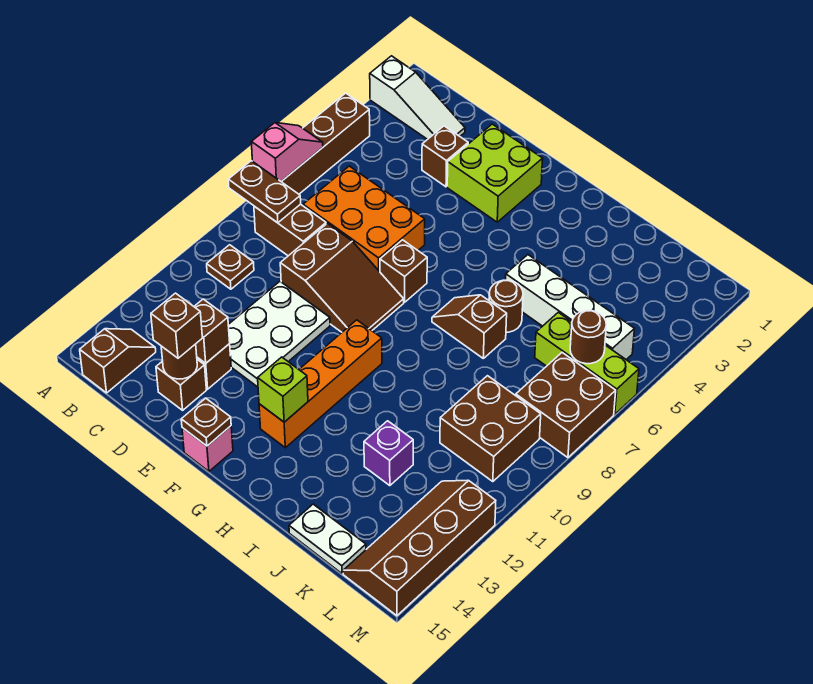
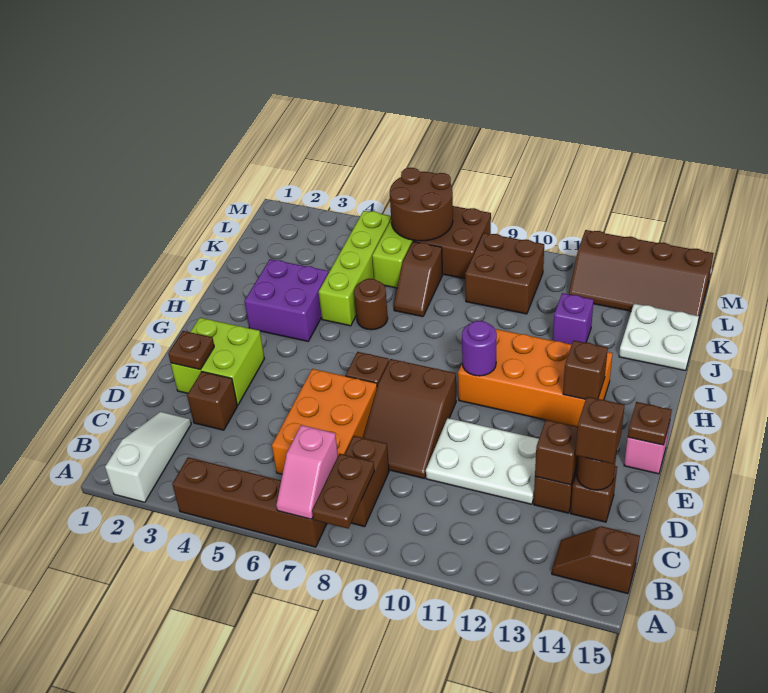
pink 1x2 slope [251,123,323,181] -> pink 1x2 slope turned to [276,425,338,519]
brown 1x1 plate [207,245,254,289] -> brown 1x1 plate moved to [168,331,214,370]
brown 2x3 slope [280,223,404,332] -> brown 2x3 slope turned to [363,359,456,478]
orange 1x4 brick [259,320,382,448] -> orange 2x4 brick [458,329,613,427]
none -> purple 1x1 round brick [462,321,497,376]
lime 1x1 brick [258,357,308,422] -> brown 1x1 brick [563,340,608,400]
none -> purple 2x2 brick [245,259,329,341]
brown 1x2 slope [432,295,507,358] -> brown 1x2 slope moved to [394,242,443,317]
white 1x4 brick [506,255,634,360] -> lime 1x4 brick [319,211,391,326]
white 1x2 plate [289,504,366,573] -> white 2x2 plate [619,304,699,371]
brown 1x1 round brick [570,310,606,364] -> brown 2x2 round brick [390,168,453,241]

